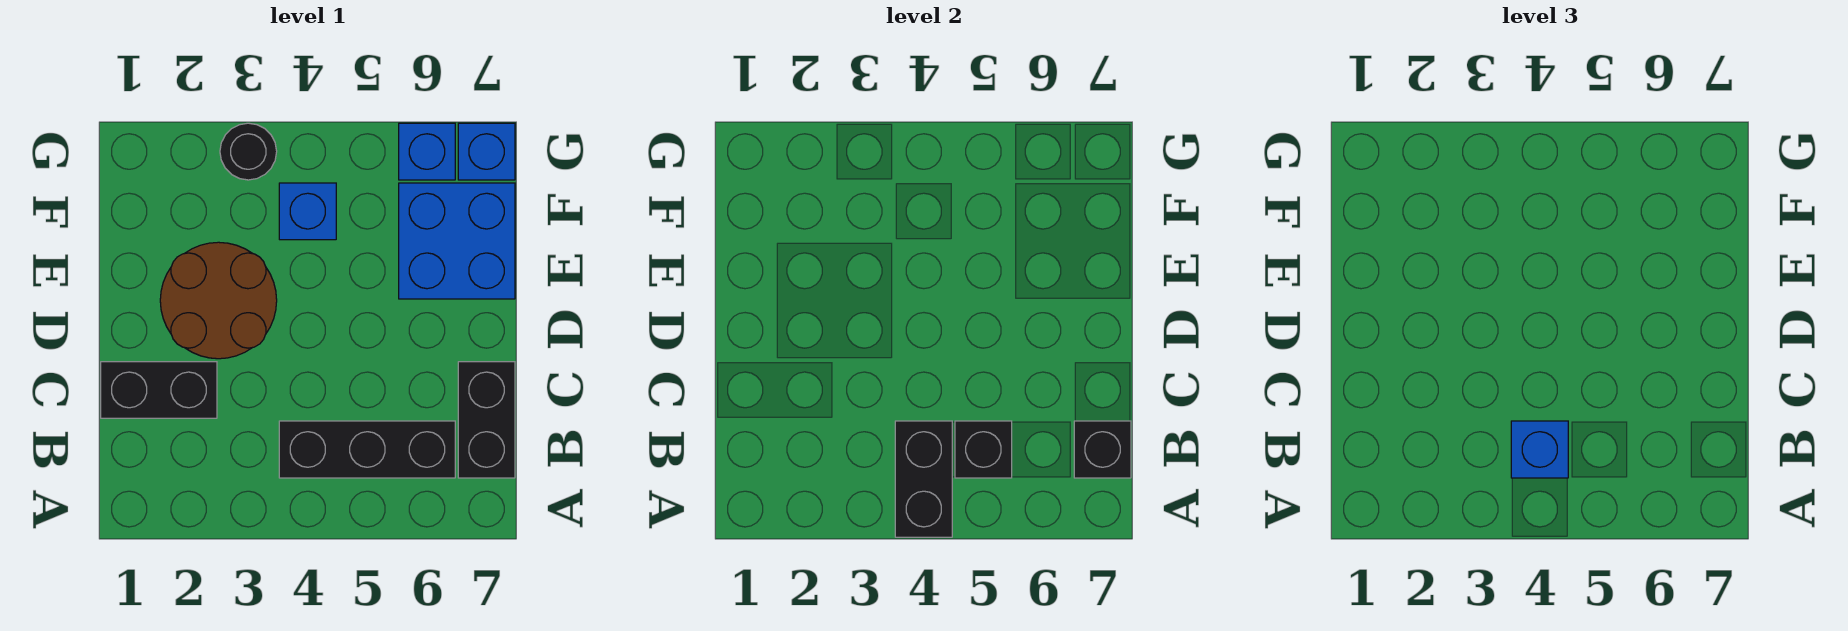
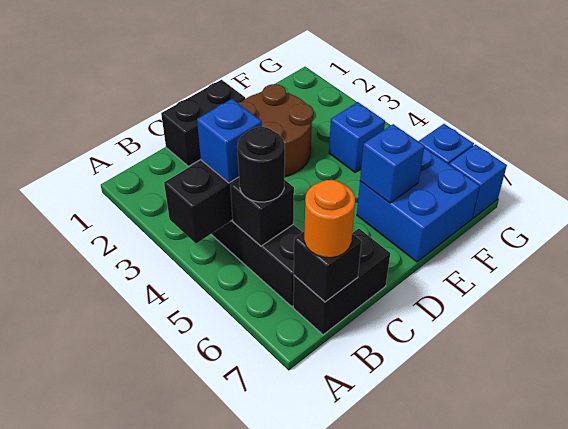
none -> orange 1x1 round brick [304,180,355,258]
black 1x2 brick [101,362,217,418] -> black 1x2 brick turned to [161,80,245,166]
none -> blue 1x1 brick [360,124,424,203]
black 1x1 round brick [220,123,277,180] -> black 1x1 round brick moved to [237,127,285,202]

